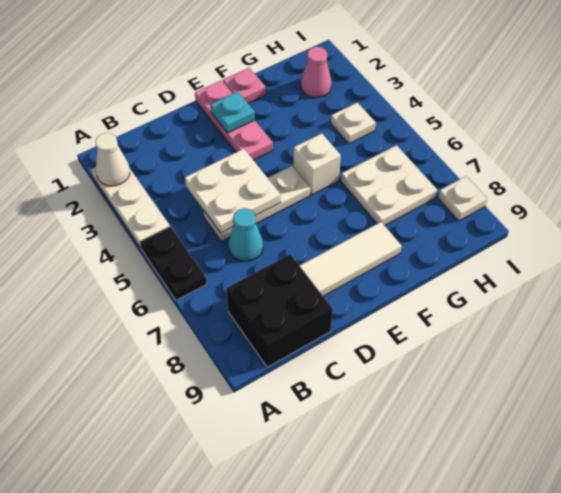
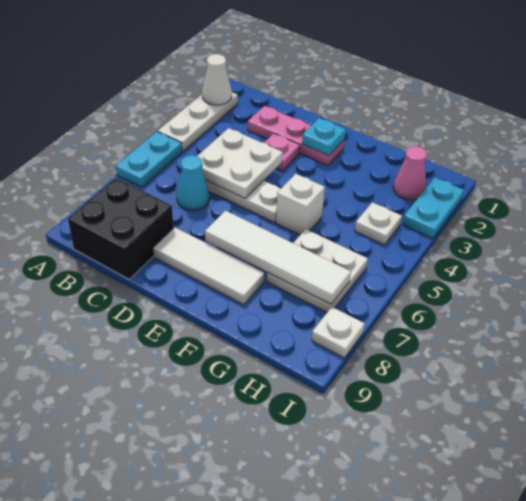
black 1x2 plate [140,226,207,300] -> cyan 1x2 plate [116,132,182,188]
pink 1x3 plate [195,80,273,160] -> pink 1x3 plate turned to [248,106,344,166]
none -> white 1x4 tile [205,211,351,304]
pink 1x1 plate [223,68,266,103] -> pink 1x1 plate moved to [264,133,300,171]
none -> cyan 1x2 plate [403,177,464,239]

